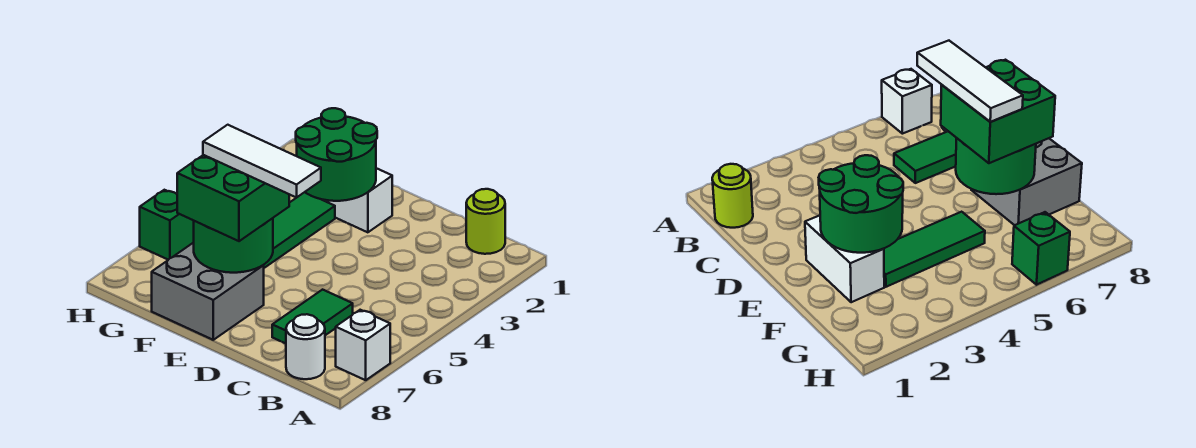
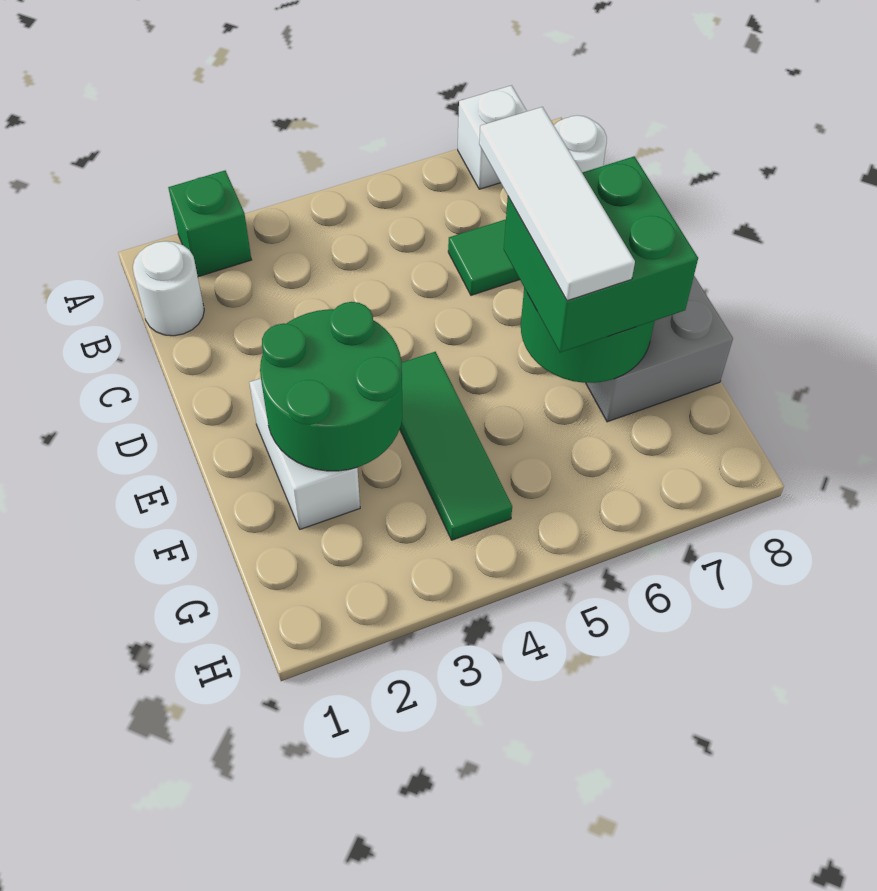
lime 1x1 round brick [466,189,505,254] -> white 1x1 round brick [133,241,204,336]
green 1x3 tile [264,192,335,268] -> green 1x3 tile turned to [400,352,512,540]
green 1x1 brick [140,190,194,260] -> green 1x1 brick moved to [168,171,251,277]

